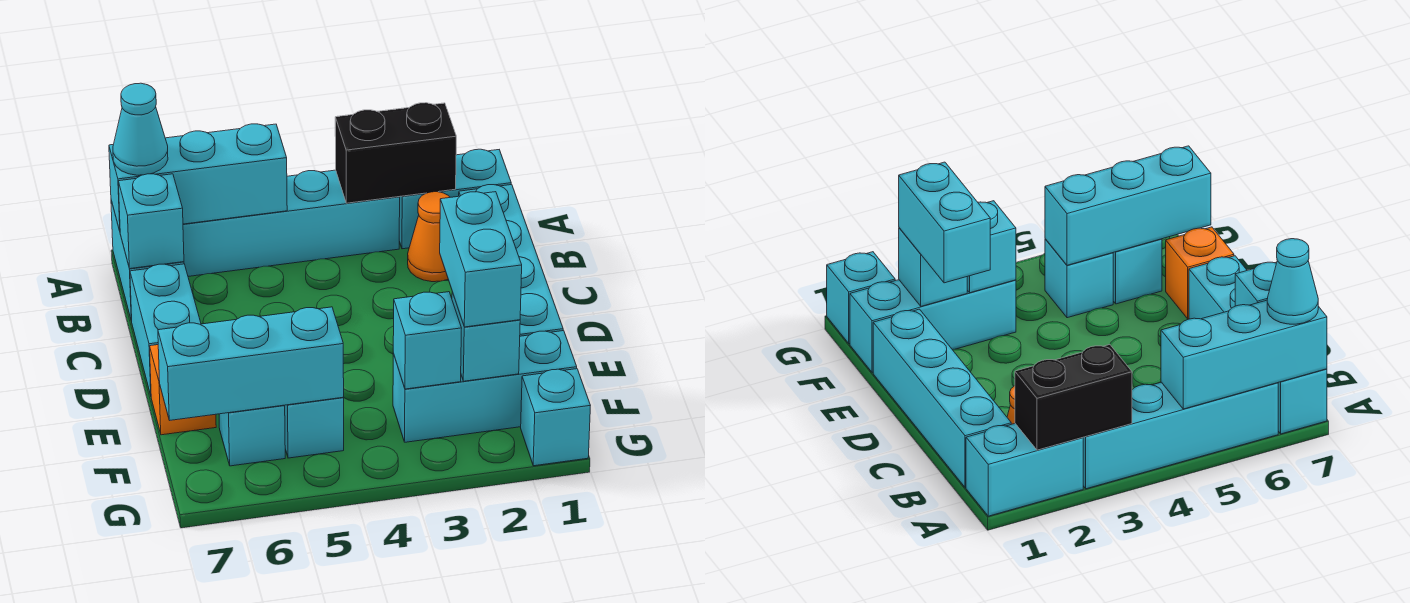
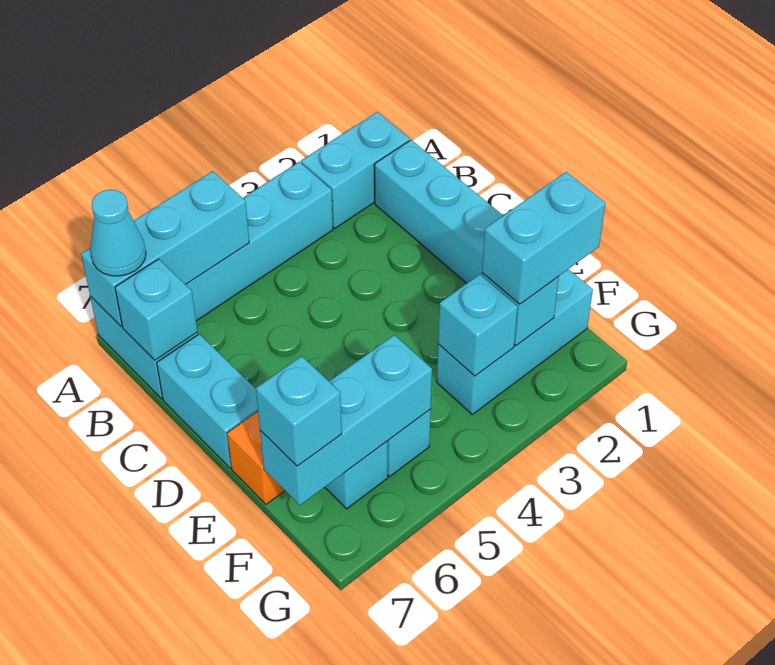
black 1x2 brick [335,103,456,203] -> none
orange 1x1 cone [408,192,450,282] -> none
cyan 1x2 brick [440,192,522,327] -> cyan 1x2 brick turned to [482,172,605,304]
cyan 1x1 brick [521,369,590,466] -> cyan 1x1 brick moved to [256,356,342,466]

